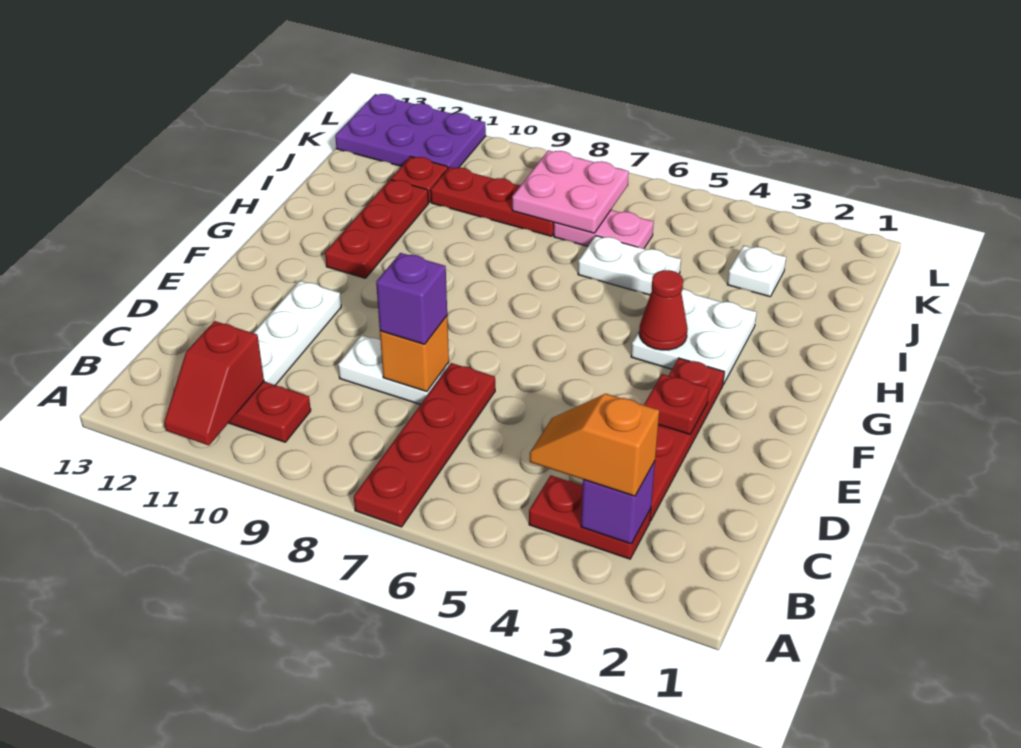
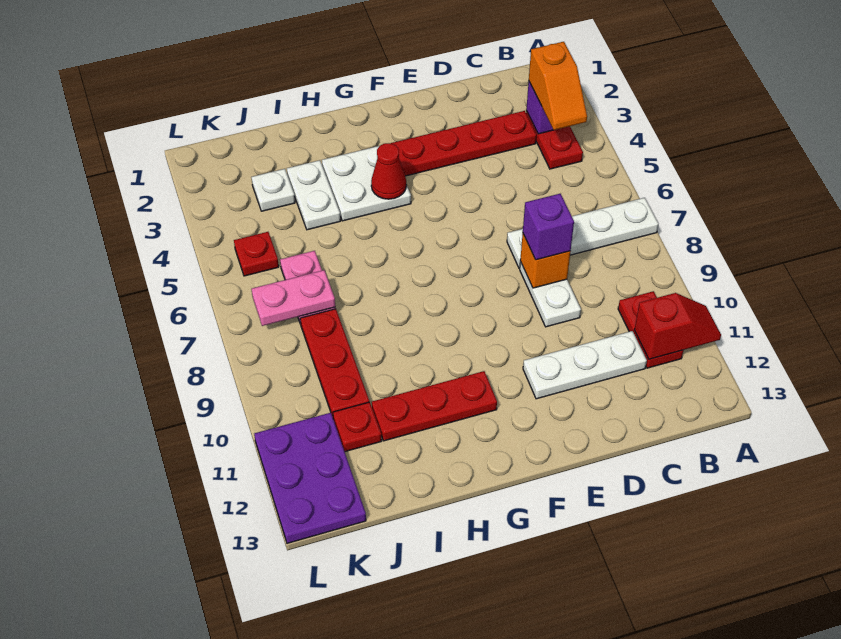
red 1x4 plate [354,363,495,527] -> white 1x4 plate [507,198,658,268]
red 1x1 plate [644,374,709,434] -> red 1x1 plate moved to [234,232,279,276]
white 1x2 plate [578,236,681,295] -> white 1x2 plate moved to [287,160,341,230]
pink 2x2 plate [512,150,629,233] -> pink 1x2 plate [252,270,335,326]

